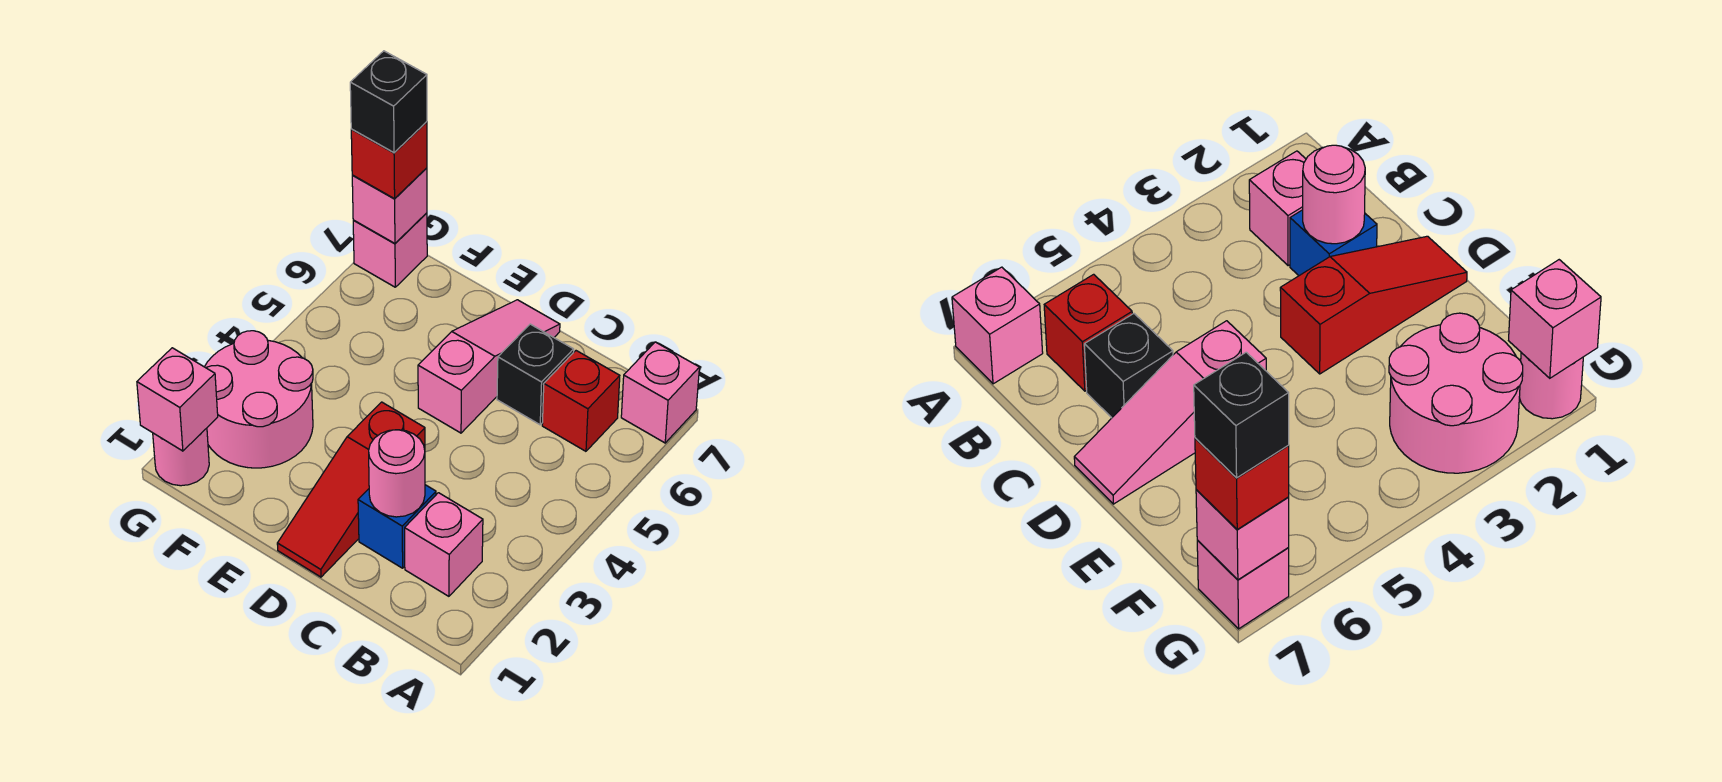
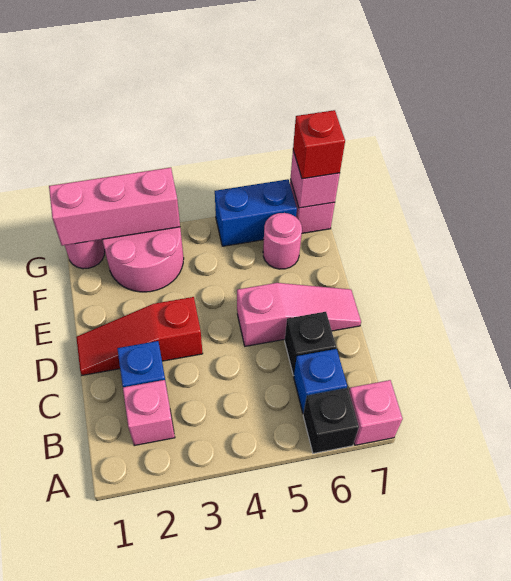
red 1x1 brick [542,351,620,451] -> blue 1x1 brick [294,349,347,414]
pink 1x1 round brick [369,430,425,517] -> pink 1x1 round brick moved to [263,213,302,269]
pink 1x1 brick [137,348,218,451] -> pink 1x3 brick [49,168,180,246]
none -> blue 1x2 brick [215,179,297,246]
black 1x1 brick [350,51,427,153] -> black 1x1 brick moved to [303,388,359,453]

